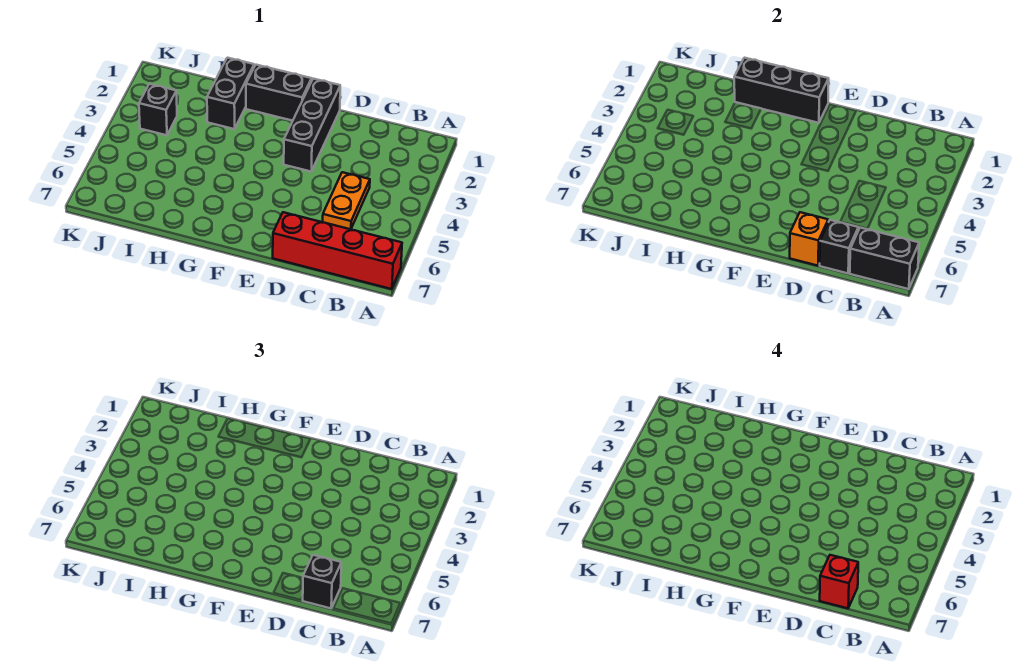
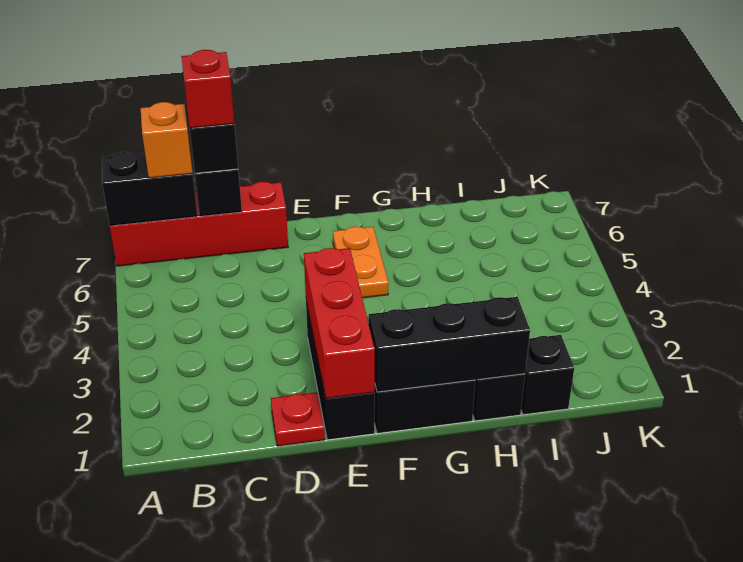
orange 1x2 plate [323,172,370,229] -> orange 1x2 plate moved to [333,226,388,298]
none -> red 1x1 plate [271,392,325,446]
orange 1x1 brick [790,212,828,266] -> orange 1x1 brick moved to [141,102,193,178]
none -> red 1x3 brick [304,248,375,398]
black 1x1 brick [139,84,177,135] -> black 1x1 brick moved to [521,335,574,415]

